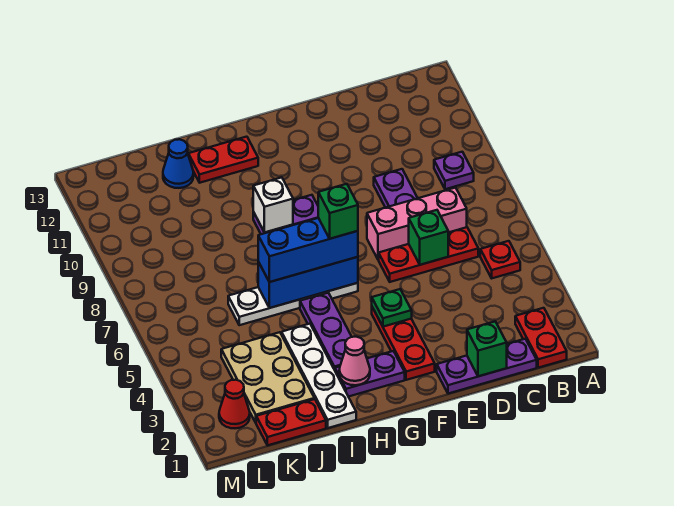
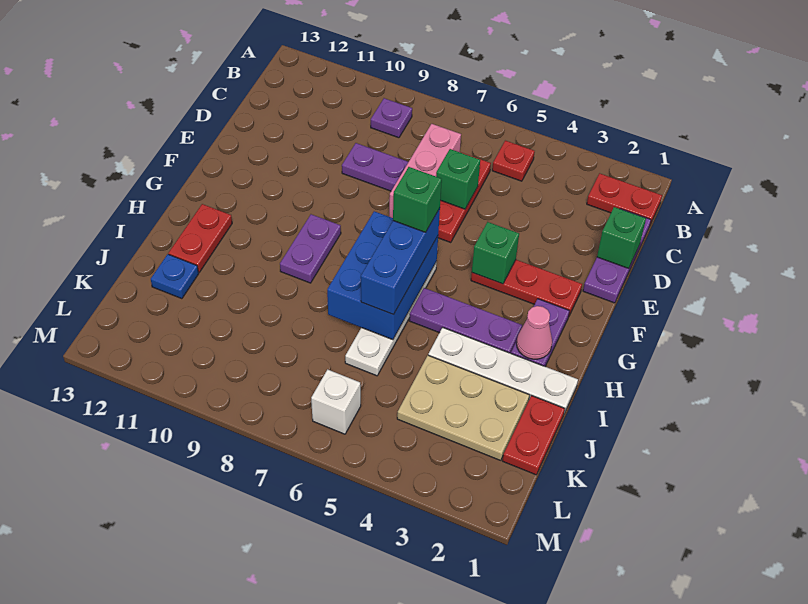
green 1x1 plate [372,289,412,327] -> green 1x1 brick [472,222,519,284]
blue 1x3 brick [258,257,358,308] -> blue 2x3 brick [327,211,438,340]
white 1x1 brick [253,178,293,233] -> white 1x1 brick moved to [311,369,361,434]
blue 1x1 cone [163,139,194,188] -> blue 1x1 plate [151,254,199,299]
red 1x1 cone [219,380,250,428] -> none

